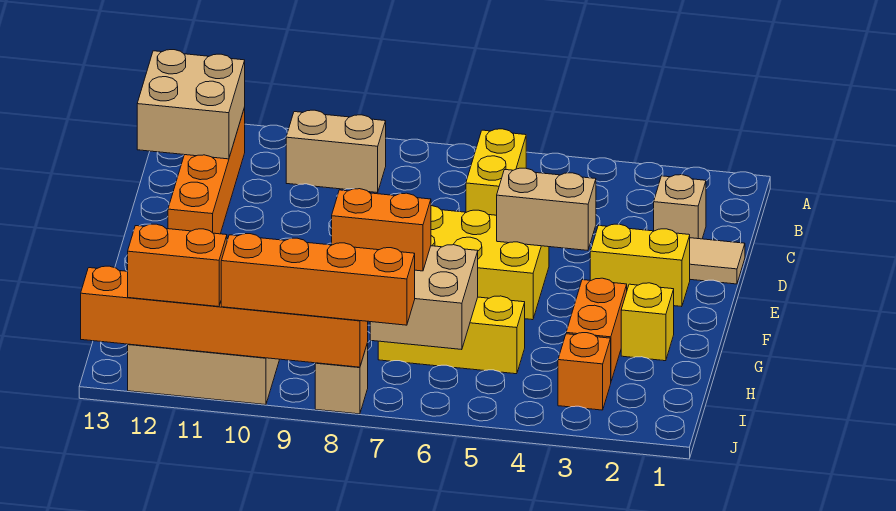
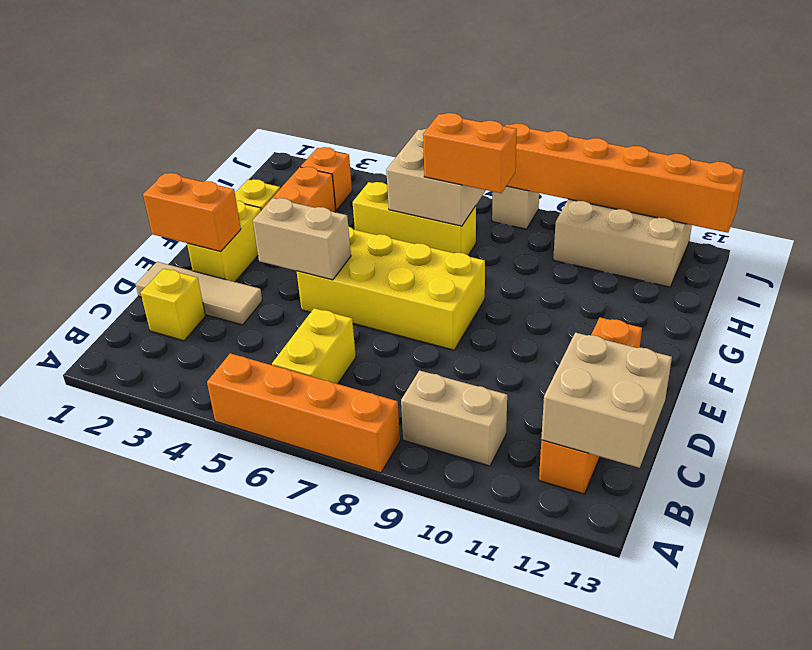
tan 1x1 brick [654,175,706,239] -> yellow 1x1 brick [141,269,205,341]
yellow 1x2 brick [590,224,690,307] -> yellow 1x2 brick turned to [187,201,261,282]
orange 1x4 brick [221,234,415,325] -> orange 1x4 brick moved to [207,353,400,473]
orange 1x2 brick [128,224,227,307] -> orange 1x2 brick moved to [143,173,241,252]

